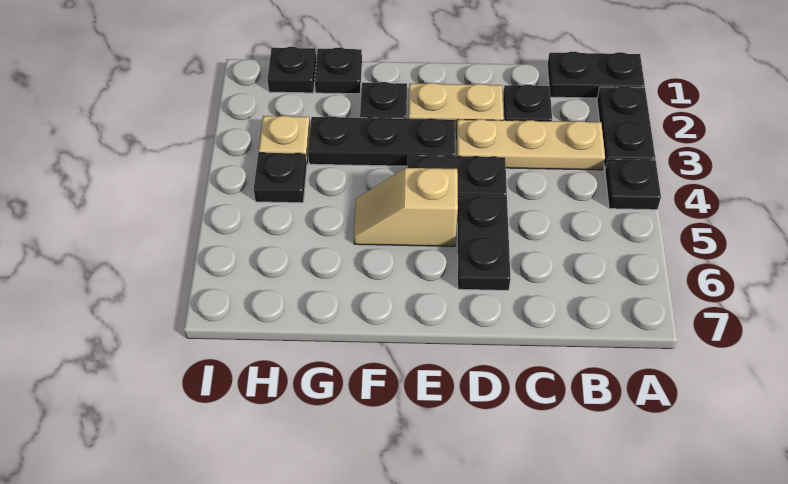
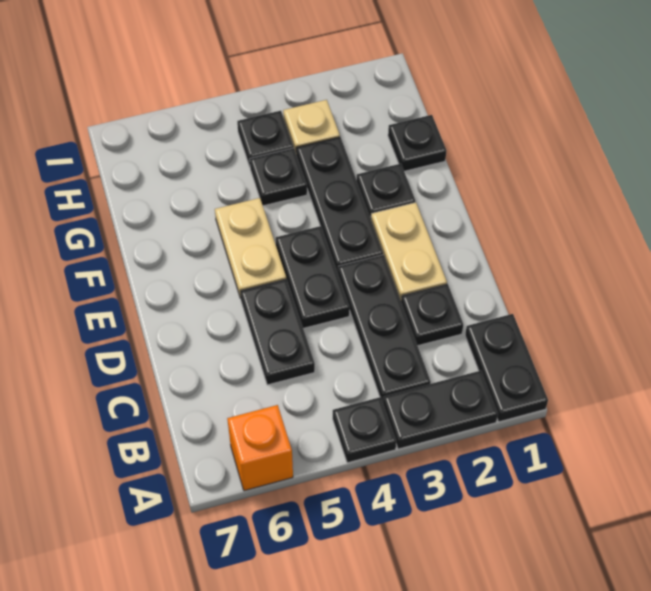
none -> orange 1x1 brick [227,405,293,491]
tan 1x3 plate [456,119,605,170] -> black 1x3 plate [338,255,431,401]
black 1x2 plate [457,195,511,290] -> black 1x2 plate turned to [240,279,315,385]
tan 1x2 slope [354,168,458,246] -> tan 1x2 plate [215,198,286,298]
black 1x1 plate [268,47,316,93] -> black 1x1 plate moved to [250,148,307,206]

